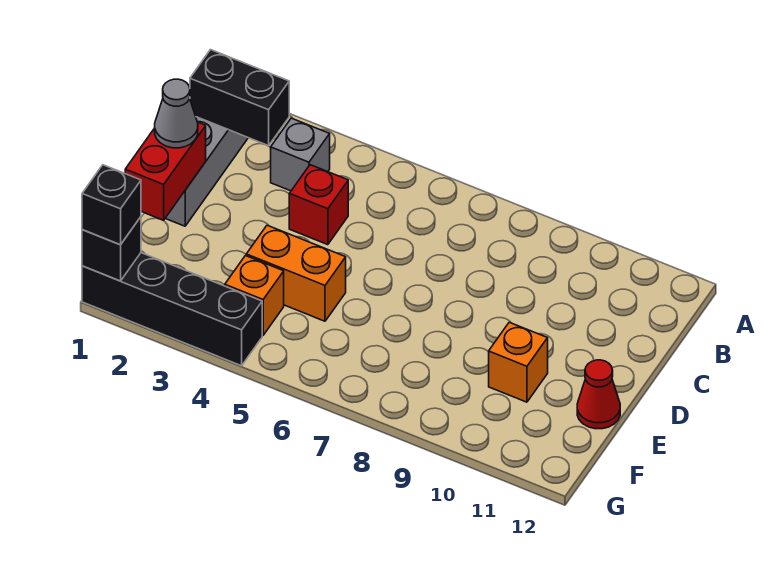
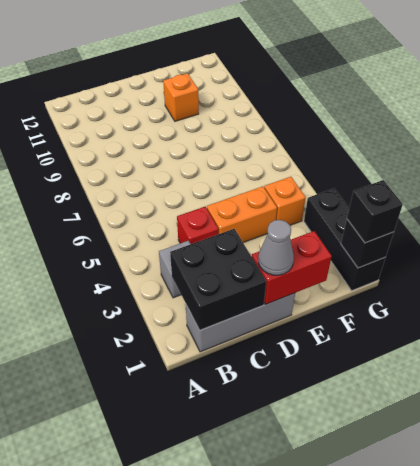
black 1x2 brick [190,50,289,146] -> black 2x2 brick [170,229,266,330]
orange 1x2 brick [246,225,346,321] -> orange 1x2 brick turned to [207,186,277,242]
red 1x1 cone [577,360,620,429] -> none
black 1x4 brick [82,253,262,366] -> black 1x3 brick [304,188,386,291]

